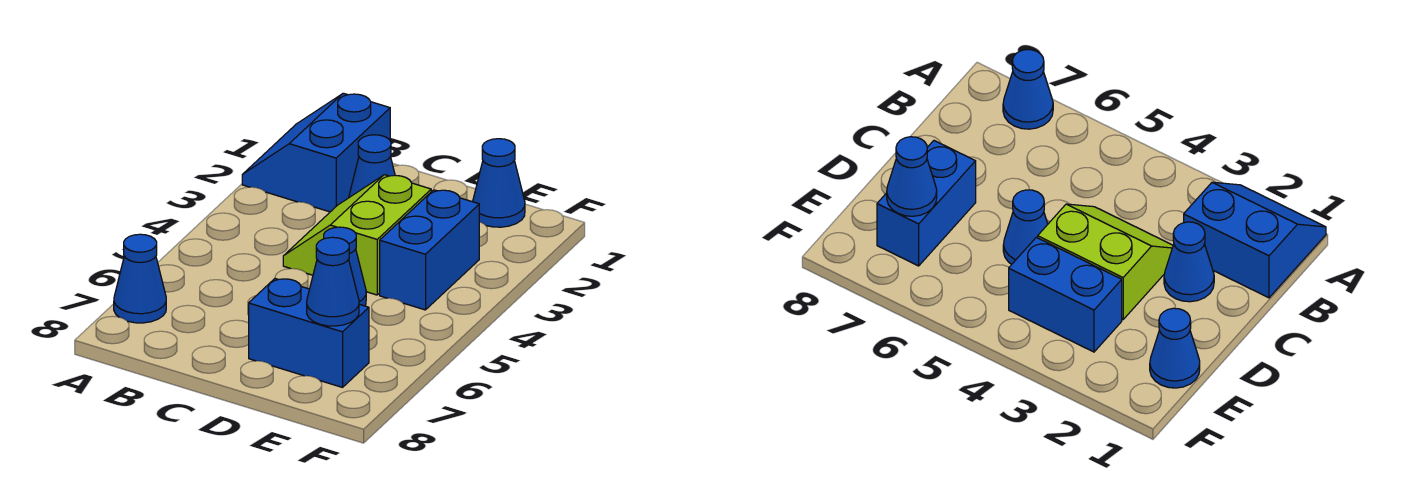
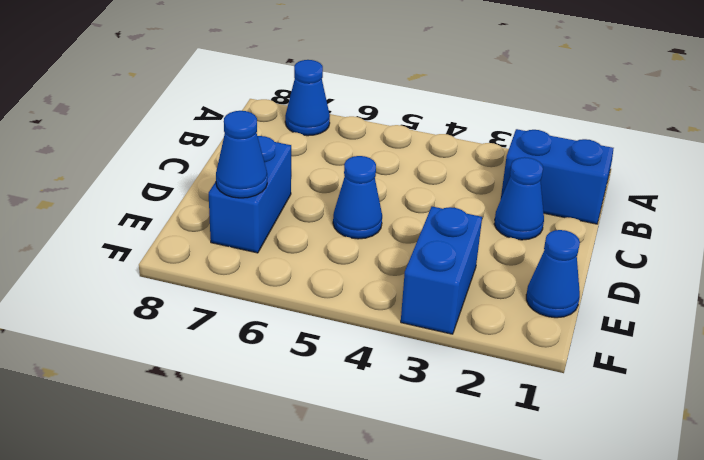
lime 2x2 slope [283,175,431,295] -> none
blue 1x2 brick [380,190,479,310] -> blue 1x2 brick turned to [401,207,482,334]

